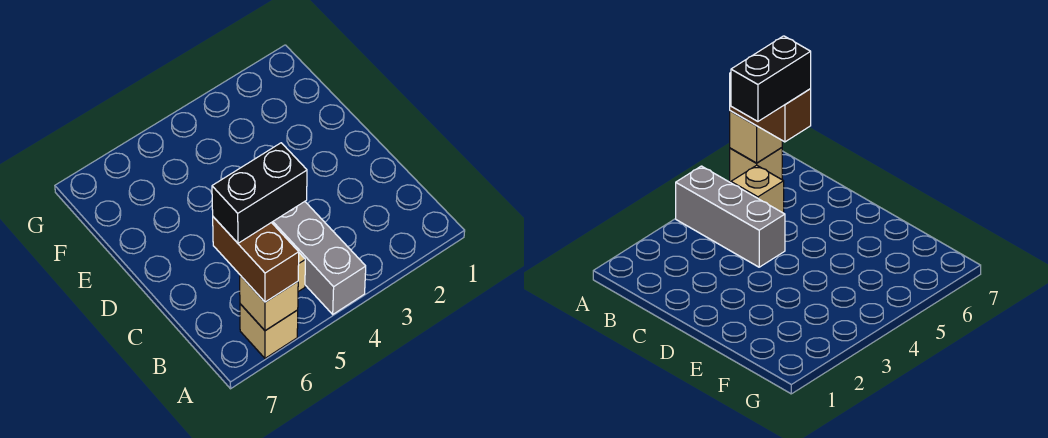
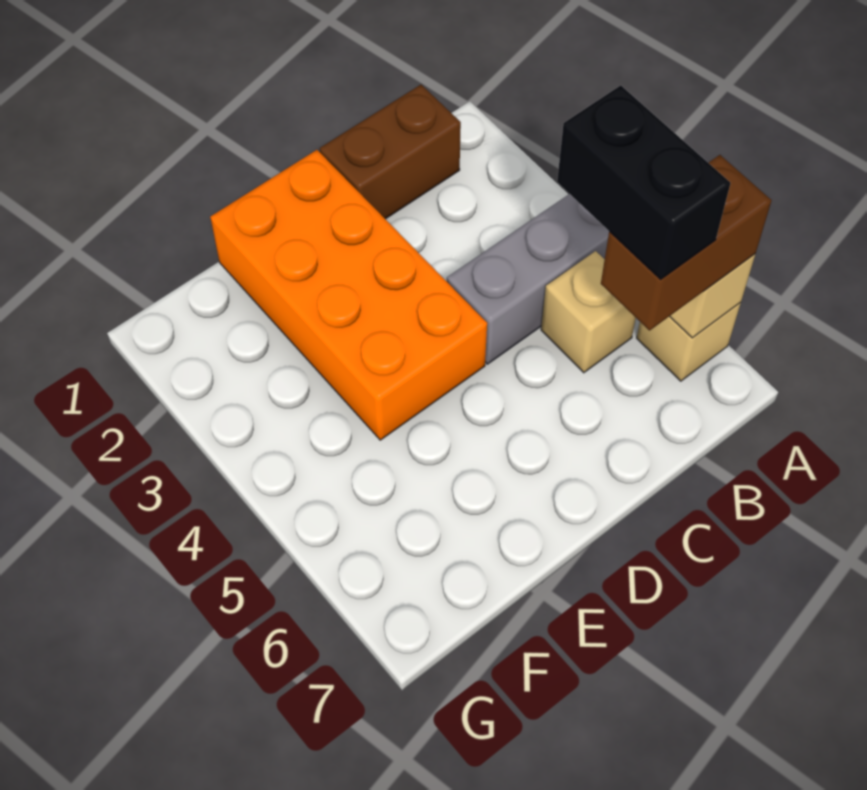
none -> brown 1x2 brick [320,85,461,219]
none -> orange 2x4 brick [210,150,487,440]

